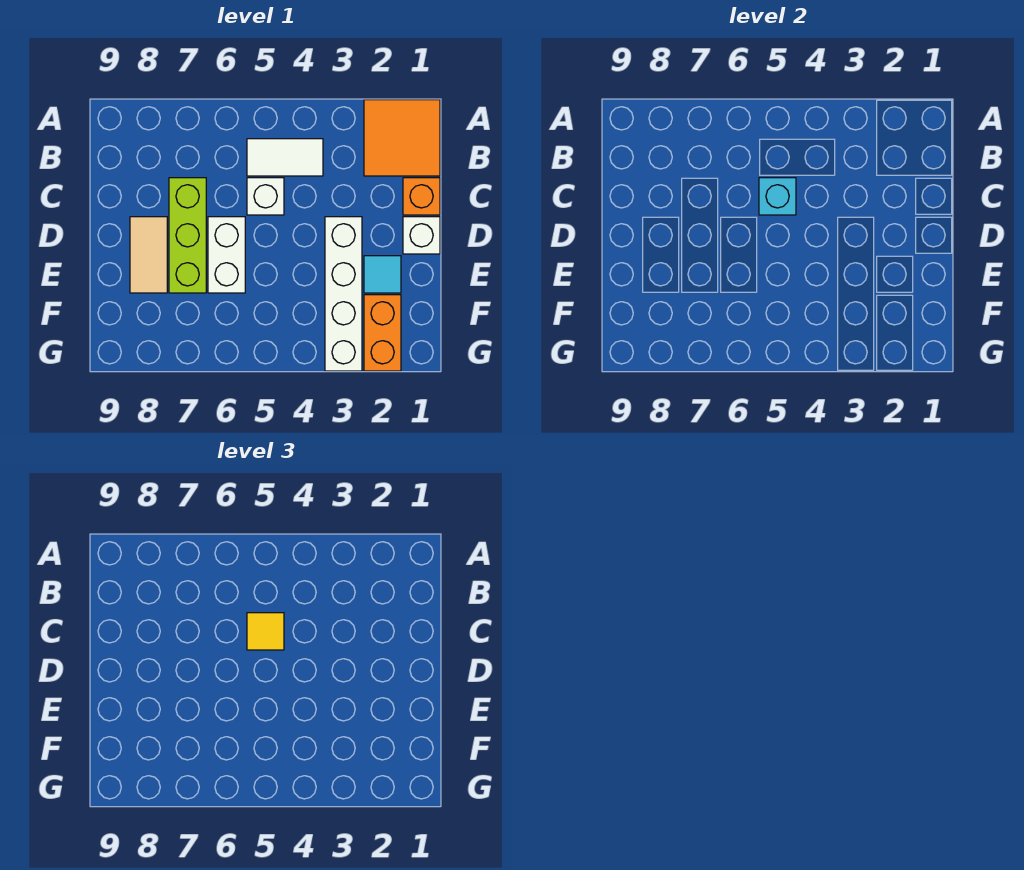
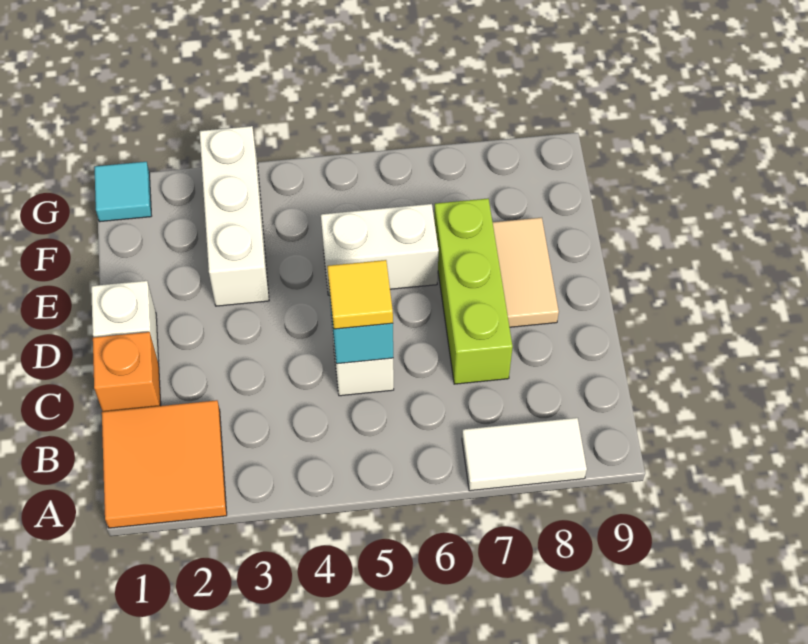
white 1x2 tile [247,139,323,176] -> white 1x2 tile moved to [462,418,587,491]
white 1x4 brick [325,217,362,371] -> white 1x3 brick [199,126,269,306]
white 1x2 brick [208,217,245,293] -> white 1x2 brick turned to [321,204,439,295]
cyan 1x1 tile [364,256,401,293] -> cyan 1x1 tile moved to [94,162,151,222]
orange 1x2 brick [364,295,401,371] -> none

